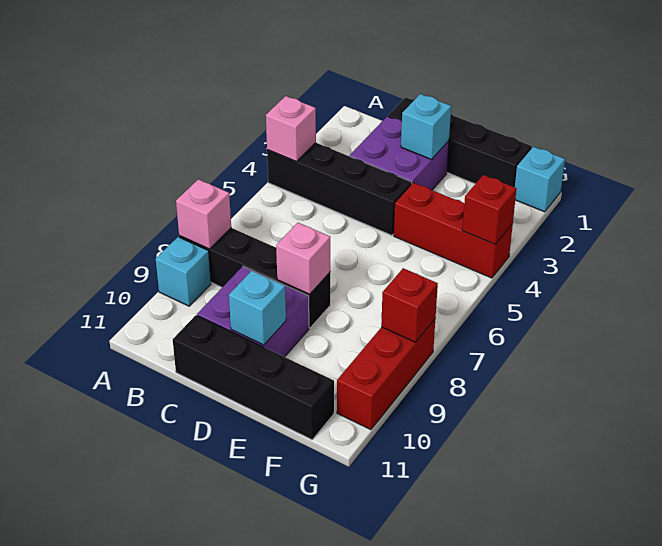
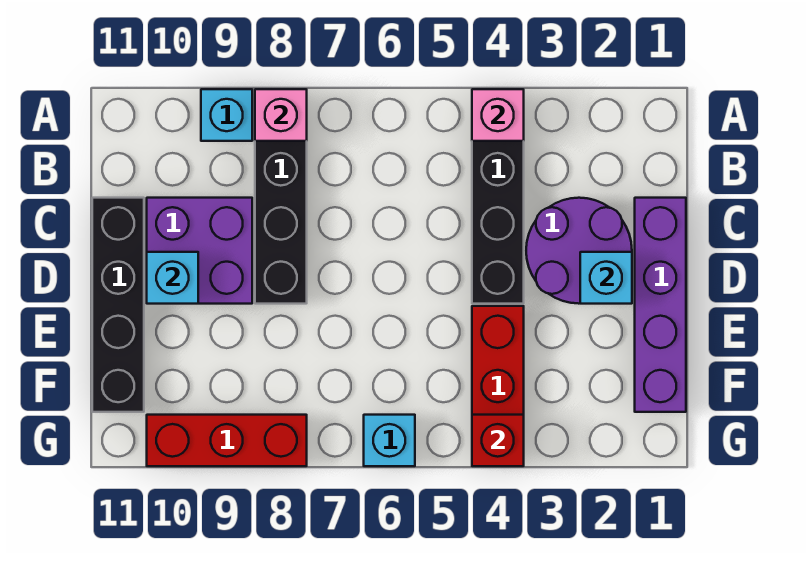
black 1x4 brick [388,97,532,187] -> purple 1x4 brick [635,198,686,412]
purple 2x2 brick [350,116,449,190] -> purple 2x2 round brick [526,198,632,304]
pink 1x1 brick [276,223,330,294] -> none
cyan 1x1 brick [515,147,565,212] -> cyan 1x1 brick moved to [364,415,415,466]
red 1x1 brick [381,268,438,342] -> none

